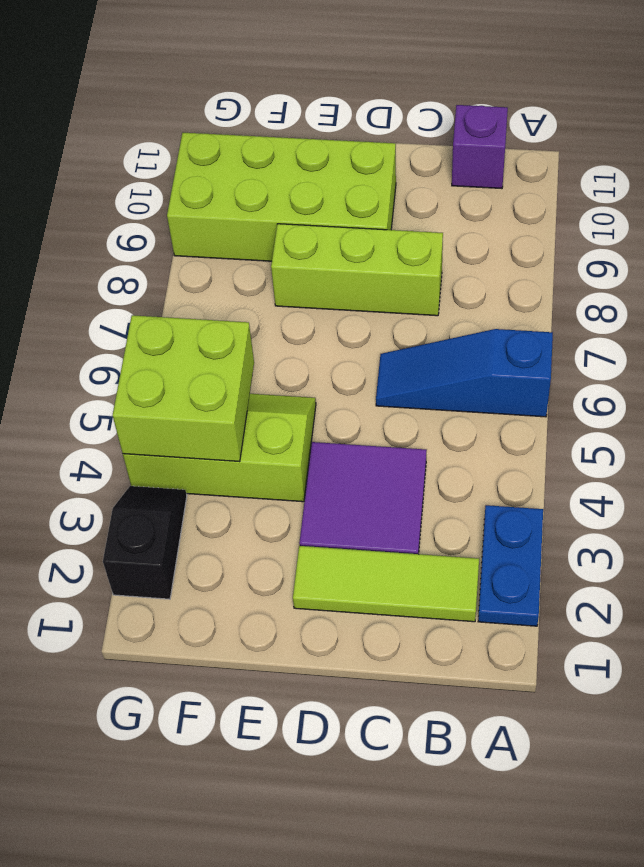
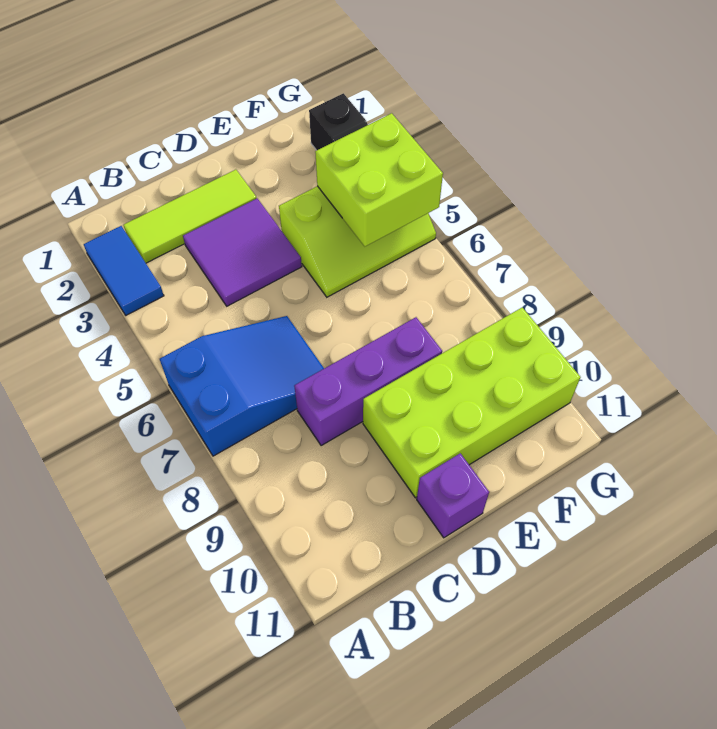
blue 1x2 plate [478,505,543,626] -> blue 1x2 tile [84,226,164,315]
blue 1x3 slope [376,329,553,417] -> blue 2x3 slope [160,316,324,456]
purple 1x1 brick [452,105,508,189] -> purple 1x1 brick moved to [417,453,489,538]
lime 1x3 brick [271,224,443,316] -> purple 1x3 brick [294,317,442,446]

